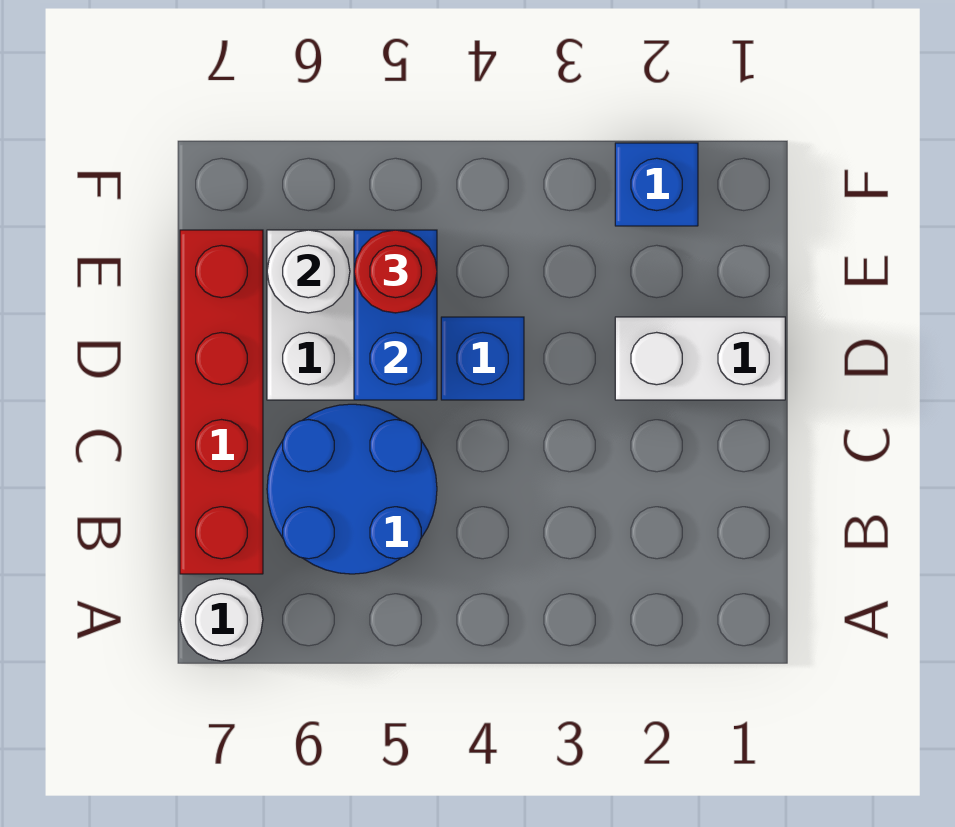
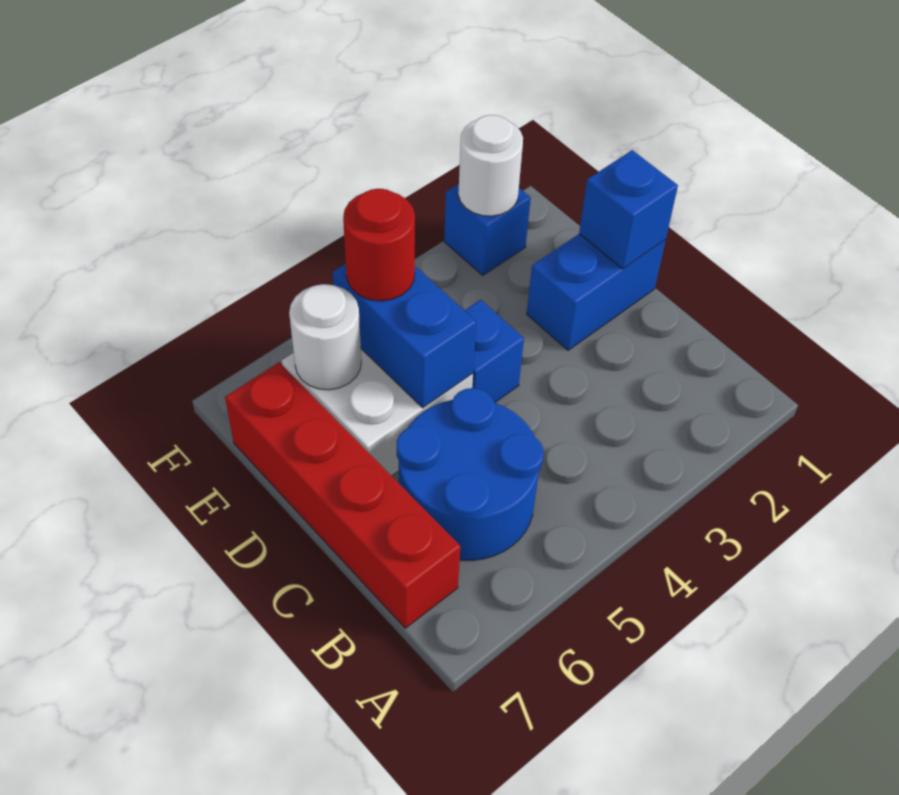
white 1x1 round brick [180,578,263,661] -> white 1x1 round brick moved to [458,115,523,216]
white 1x2 brick [615,317,785,400] -> blue 1x2 brick [527,234,666,350]
none -> blue 1x1 brick [579,150,678,269]

